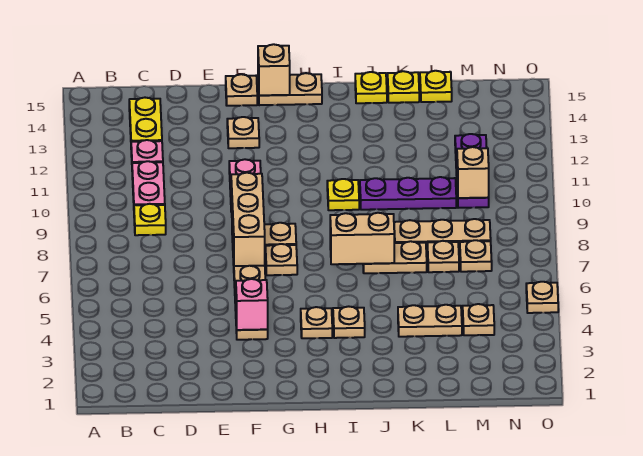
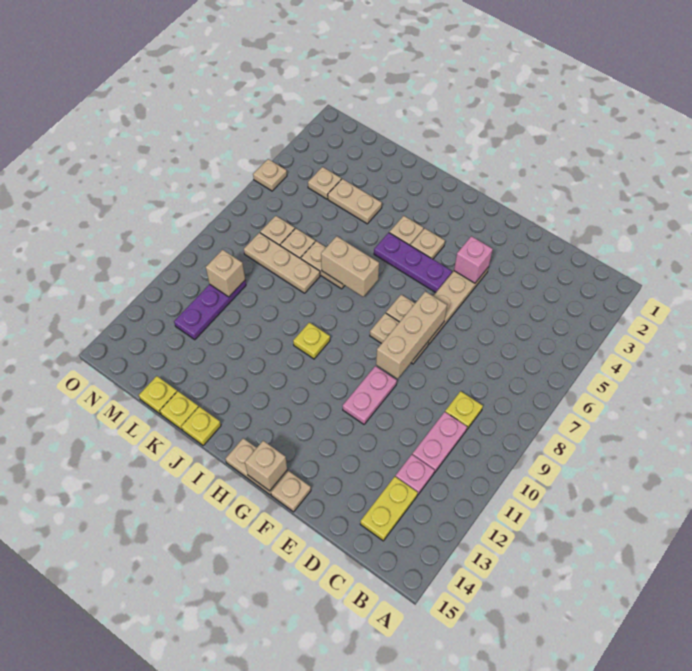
tan 1x1 plate [227,117,259,148] -> none
purple 1x3 plate [360,177,456,210] -> purple 1x3 plate moved to [374,233,452,293]

